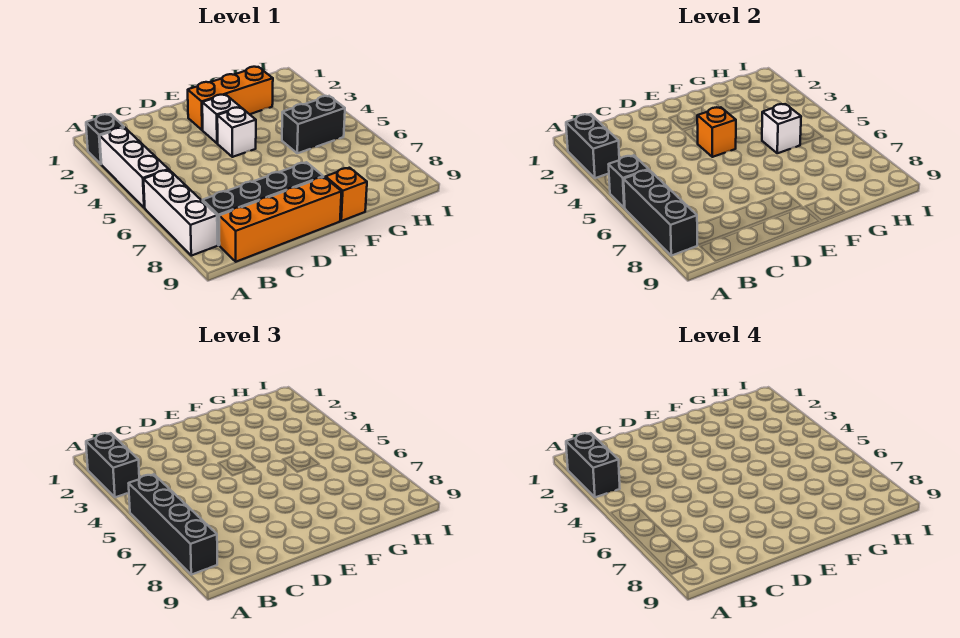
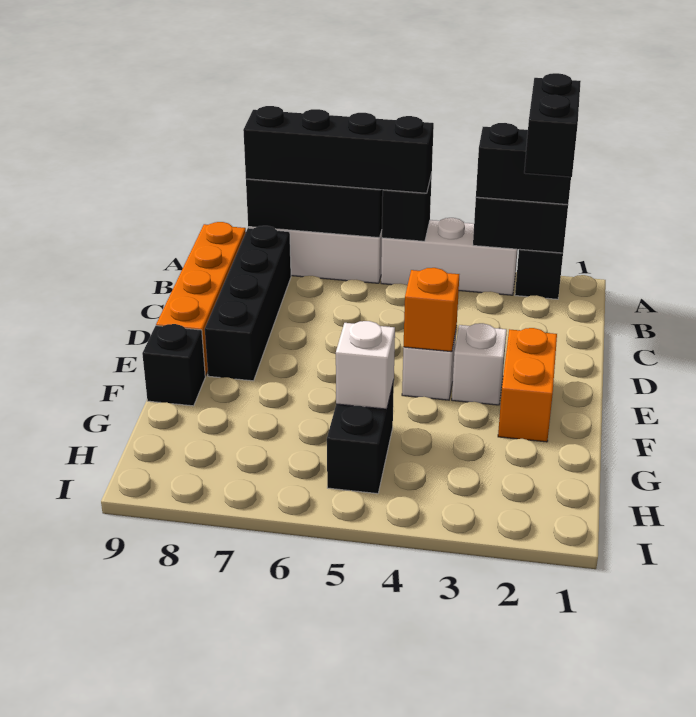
black 1x2 brick [566,433,620,497] -> black 1x2 brick turned to [524,73,581,177]
orange 1x3 brick [188,67,273,130] -> orange 1x2 brick [498,328,557,442]
orange 1x1 brick [325,168,367,221] -> black 1x1 brick [142,324,205,406]

